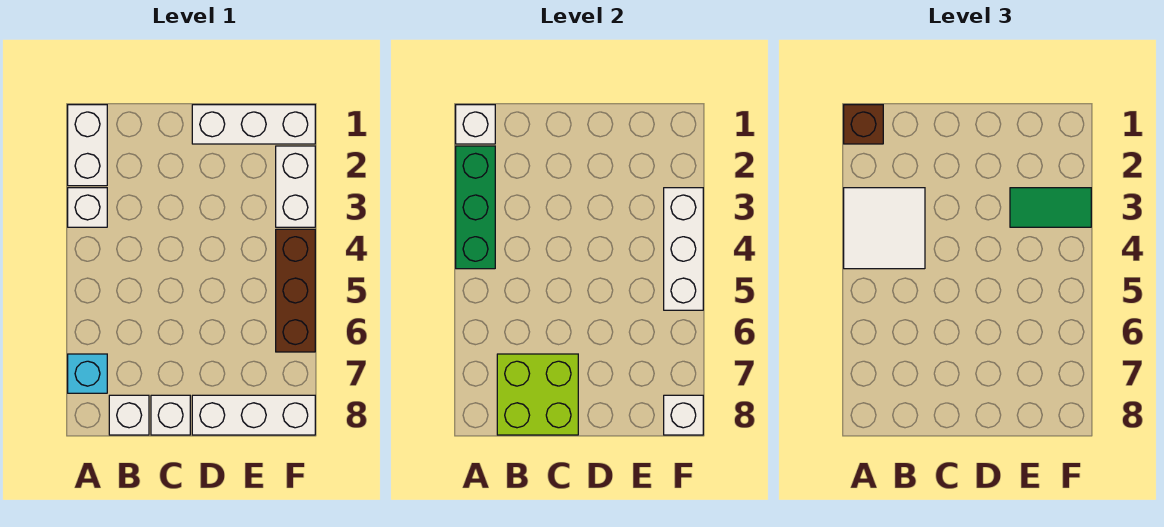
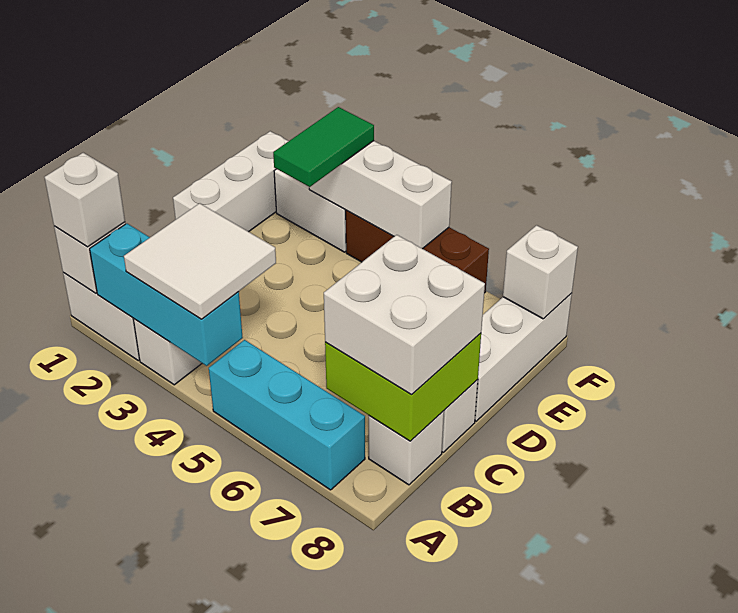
brown 1x1 brick [844,105,883,144] -> white 1x1 brick [45,153,125,247]
green 1x3 brick [456,146,495,269] -> cyan 1x3 brick [90,224,243,366]
cyan 1x1 brick [68,354,107,393] -> cyan 1x3 brick [209,340,365,490]
none -> white 2x2 brick [324,235,485,395]

